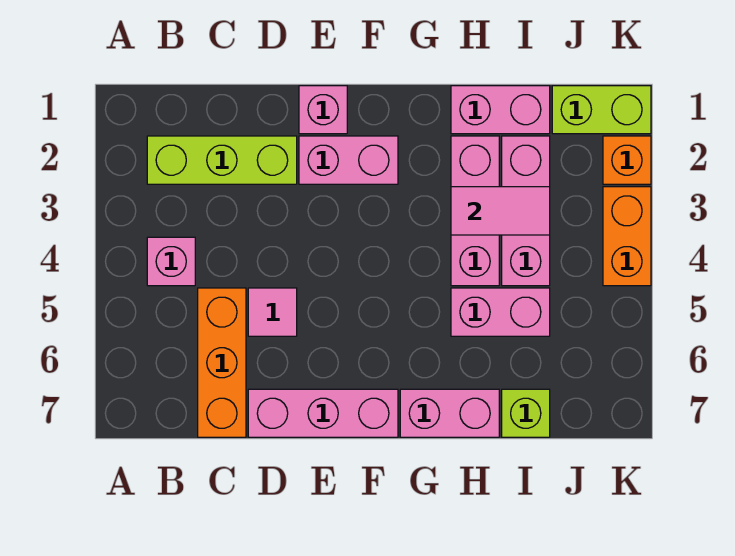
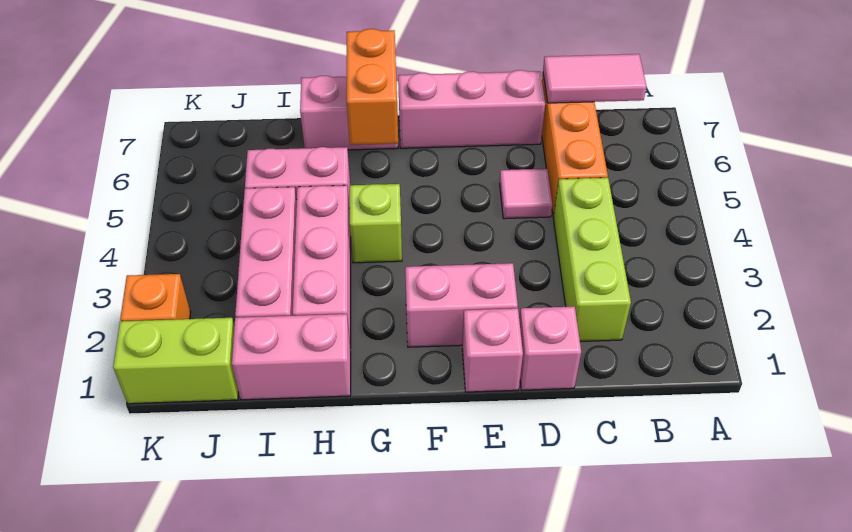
lime 1x3 brick [147,136,297,184] -> lime 1x3 brick turned to [553,178,631,341]
pink 1x1 brick [147,237,195,286] -> pink 1x1 brick moved to [519,306,581,390]
pink 1x2 tile [451,187,550,235] -> pink 1x2 tile moved to [543,54,647,103]
lime 1x1 brick [502,389,550,437] -> lime 1x1 brick moved to [349,184,402,263]
orange 1x2 brick [603,187,651,286] -> orange 1x2 brick moved to [347,29,398,145]

